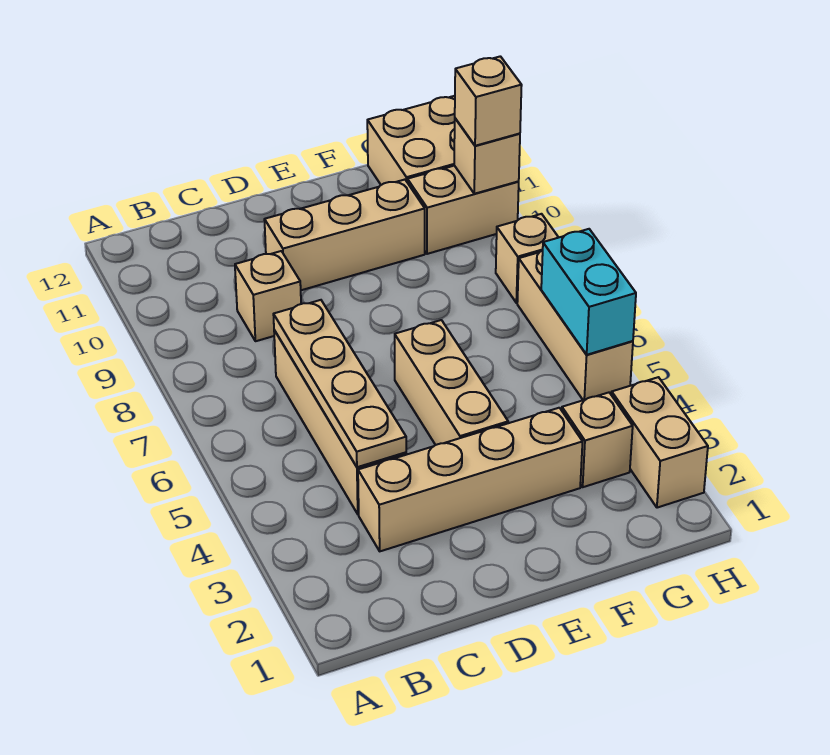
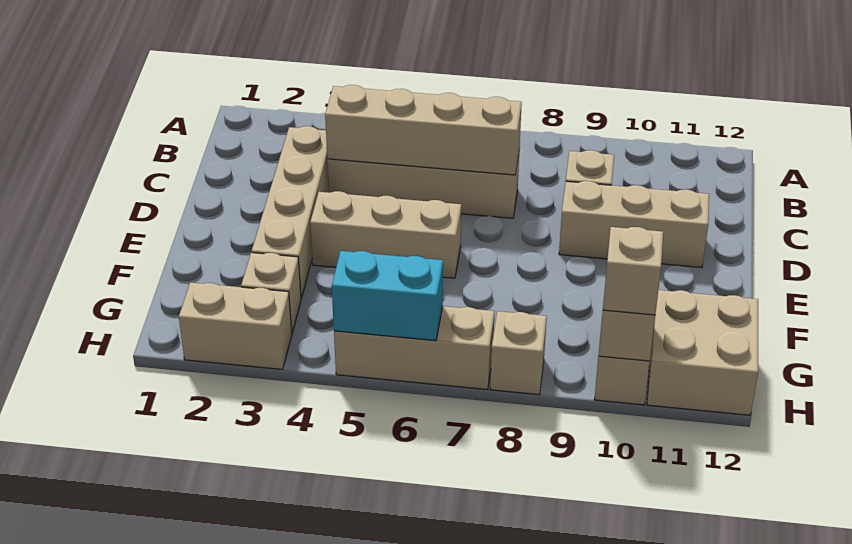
tan 1x4 plate [273,300,406,467] -> tan 1x4 brick [325,85,522,175]
tan 1x3 brick [264,180,425,290] -> tan 1x3 brick turned to [559,181,709,268]

